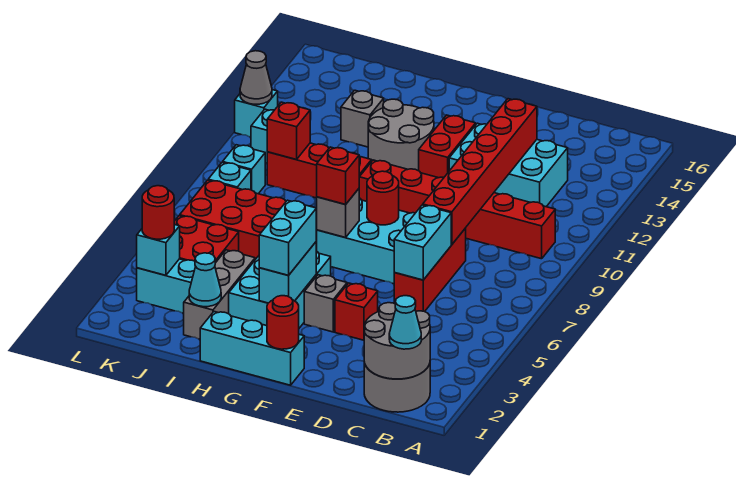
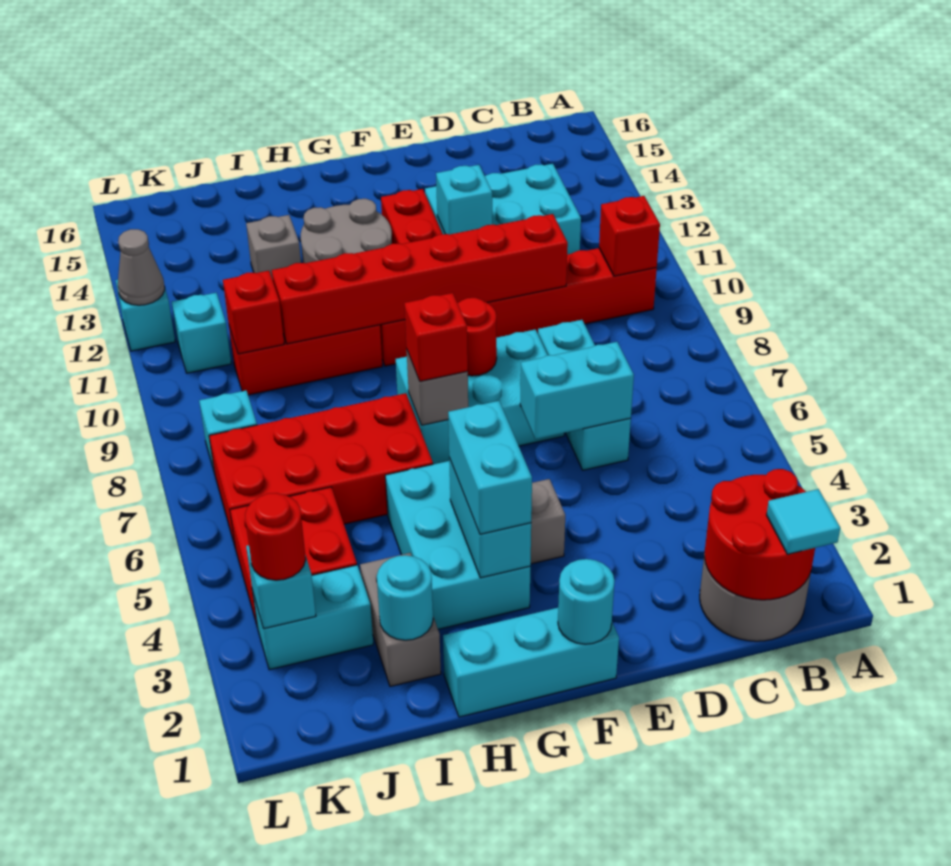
grey 2x2 round brick [364,303,430,379] -> red 2x2 round brick [705,469,815,600]
cyan 1x1 cone [389,296,421,349] -> cyan 1x1 tile [767,489,840,554]
red 1x3 brick [394,228,466,312] -> cyan 1x3 brick [538,320,631,470]
cyan 1x2 brick [394,205,451,280] -> cyan 1x2 brick turned to [520,342,634,439]
red 1x6 brick [423,99,537,245] -> red 1x6 brick turned to [272,214,568,344]
red 1x1 brick [335,283,378,340] -> red 1x1 brick moved to [599,196,660,276]
red 1x1 round brick [267,296,299,349] -> cyan 1x1 round brick [558,559,615,644]
grey 1x3 brick [184,250,255,339] -> grey 1x2 brick [360,553,441,687]
cyan 1x1 cone [189,253,221,307] -> cyan 1x1 round brick [377,555,433,640]
cyan 1x1 brick [223,145,265,194] -> cyan 1x1 brick moved to [436,165,492,235]

